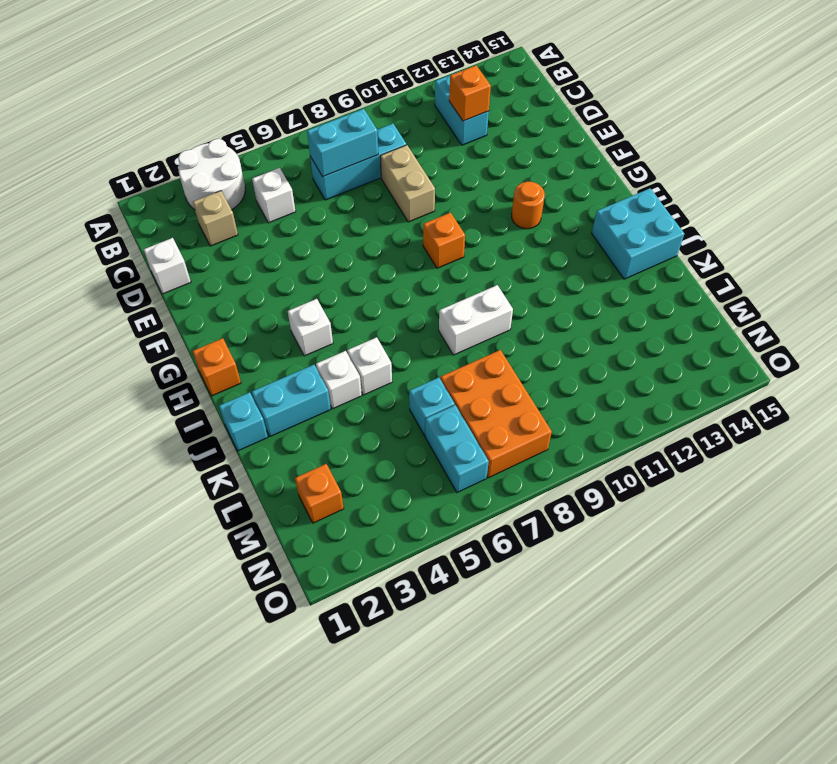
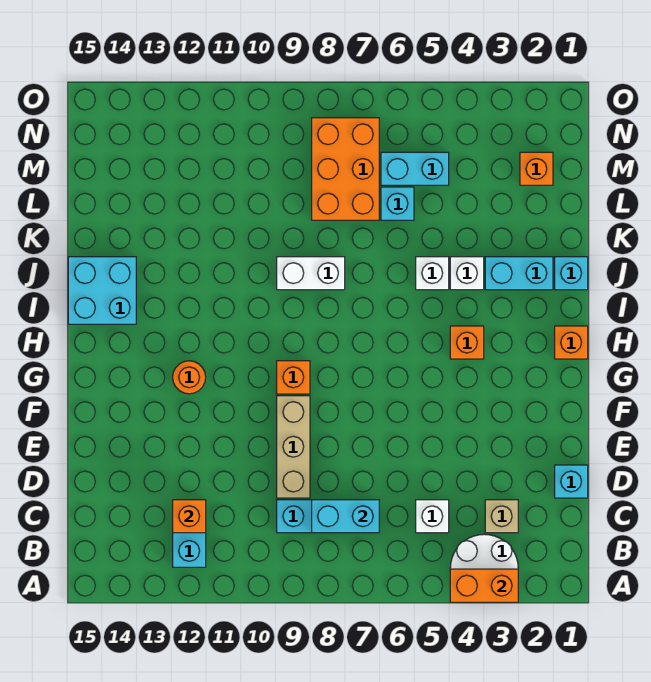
none -> orange 1x2 brick [450,569,518,602]
white 1x1 brick [144,238,191,294] -> cyan 1x1 brick [555,465,588,498]
tan 1x2 brick [380,145,435,222] -> tan 1x3 brick [277,396,310,498]
white 1x1 brick [288,299,333,356] -> orange 1x1 brick [450,326,484,359]
cyan 1x2 brick [425,405,489,492] -> cyan 1x2 brick turned to [381,152,449,185]

